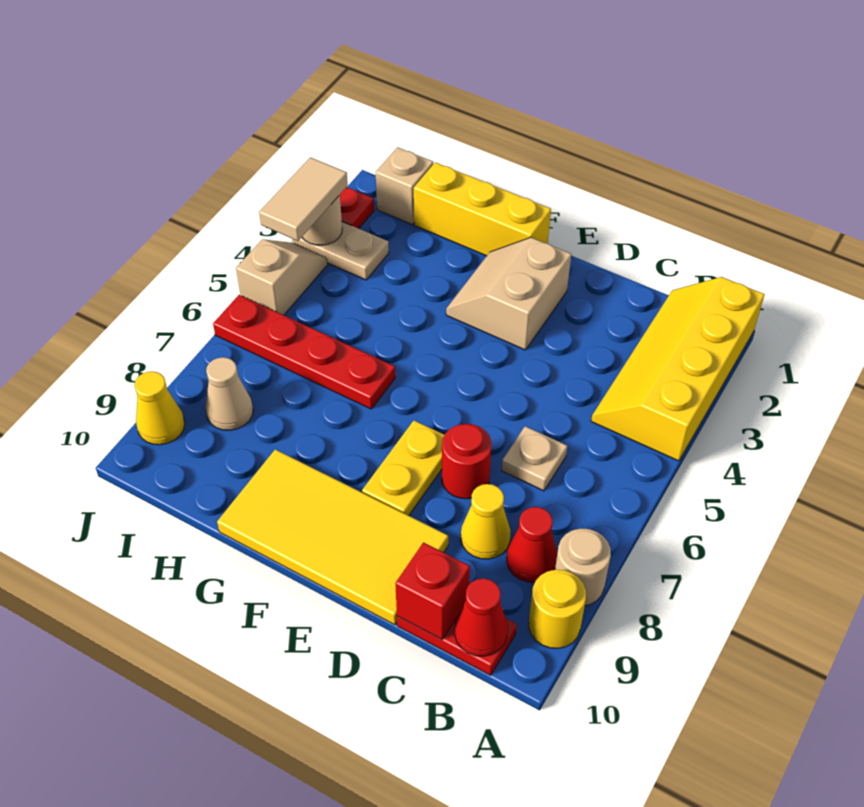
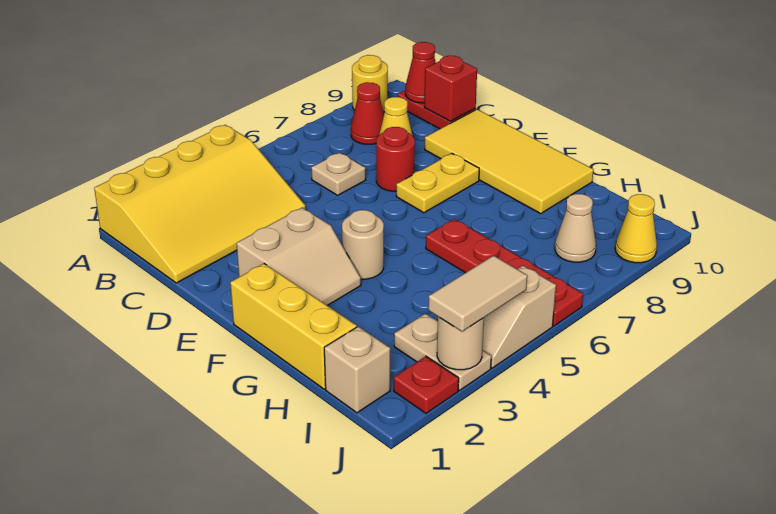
yellow 2x4 slope [591,277,765,461] -> yellow 3x4 slope [94,125,306,283]
tan 1x1 round brick [555,529,611,606] -> tan 1x1 round brick moved to [342,210,384,279]

